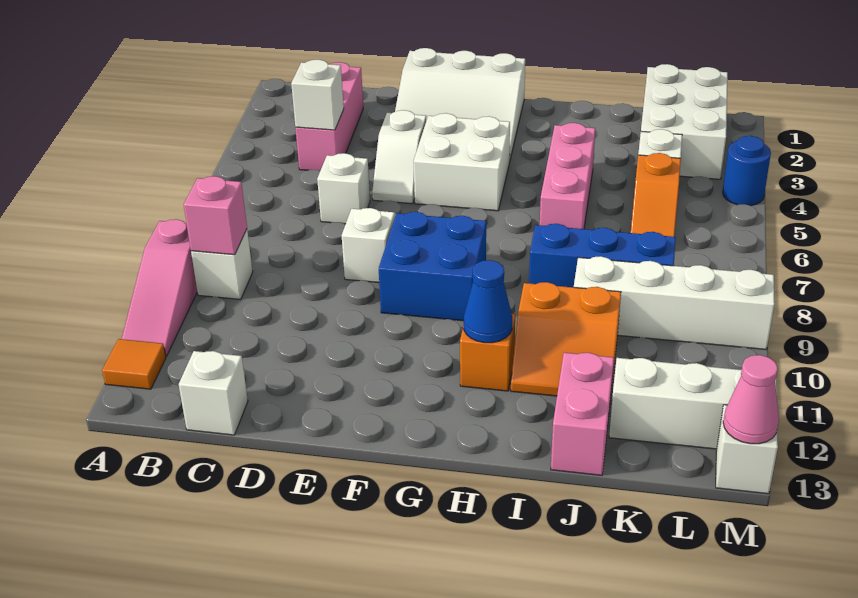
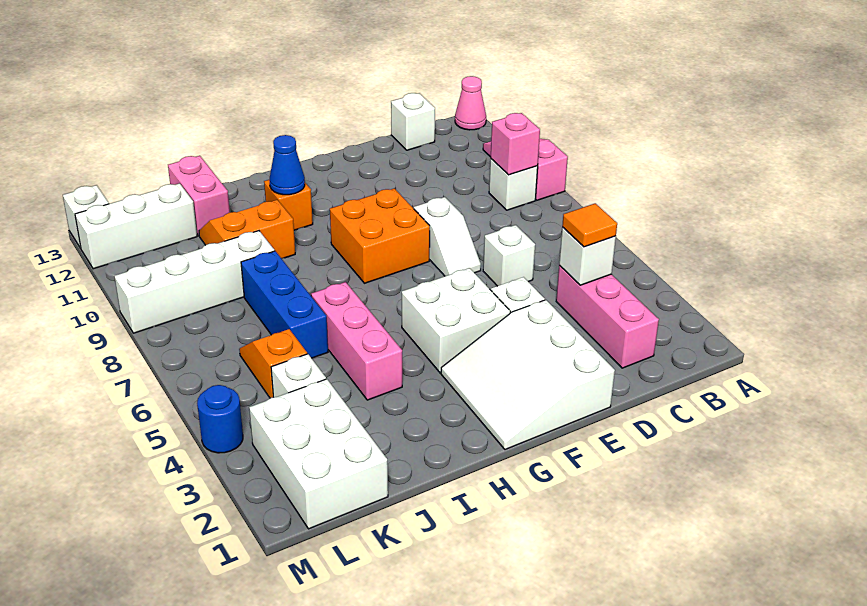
orange 1x1 tile [102,339,166,389] -> orange 1x1 tile moved to [562,203,617,247]
white 3x3 slope [395,48,525,163] -> white 3x3 slope turned to [441,300,615,450]
blue 2x2 brick [379,212,486,321] -> orange 2x2 brick [330,188,430,283]
blue 1x3 brick [529,224,676,287] -> blue 1x3 brick turned to [241,251,328,358]
pink 1x1 cone [723,355,779,444] -> pink 1x1 cone moved to [455,76,486,130]

